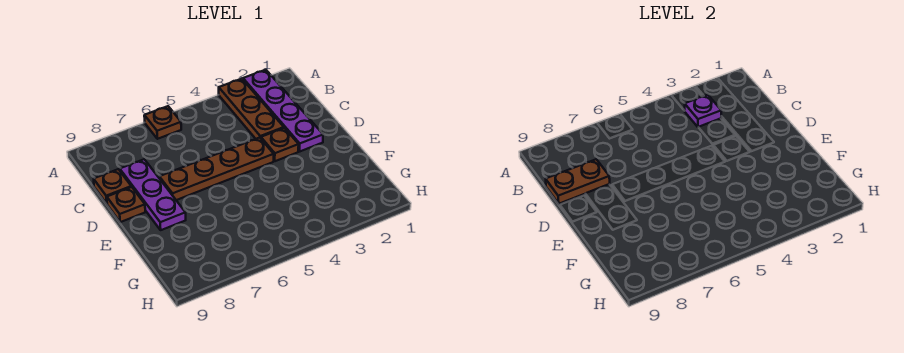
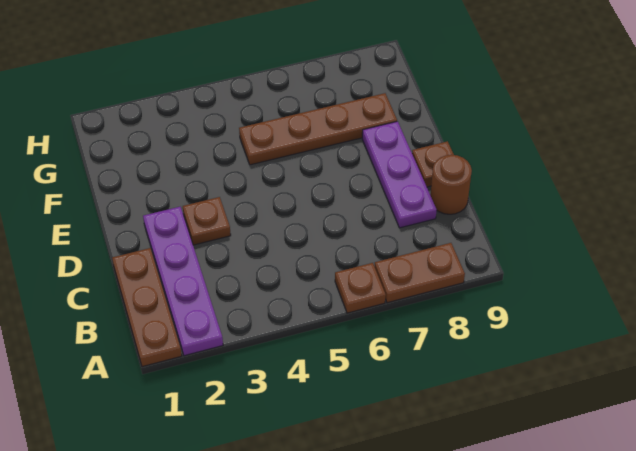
brown 1x3 plate [219,79,284,139] -> brown 1x3 plate moved to [112,248,182,367]
purple 1x1 plate [685,95,721,127] -> none
brown 1x2 plate [546,159,610,204] -> brown 1x2 plate moved to [375,243,465,303]
brown 1x1 plate [94,169,131,204] -> brown 1x1 round brick [430,155,472,214]
brown 1x4 plate [159,138,274,200] -> brown 1x4 plate moved to [239,93,397,165]

